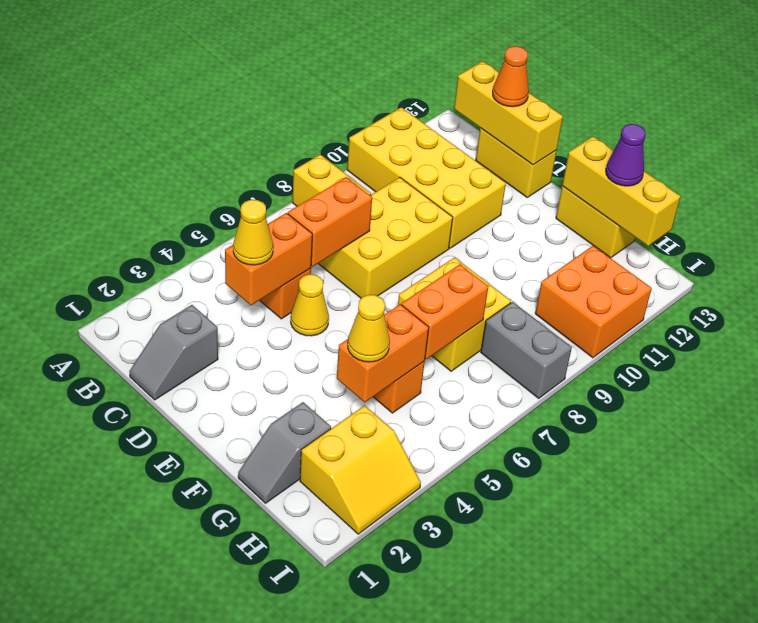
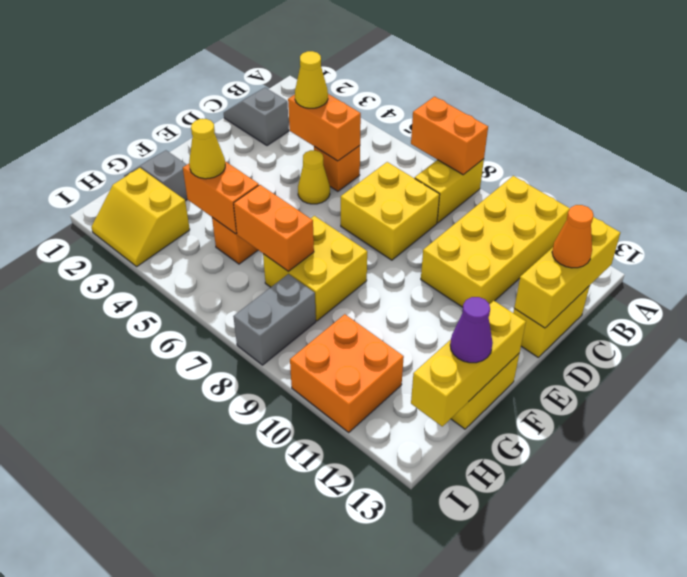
orange 1x2 brick [288,177,372,267] -> orange 1x2 brick moved to [411,97,488,175]
yellow 2x3 brick [318,177,453,298] -> yellow 2x2 brick [341,162,440,260]

